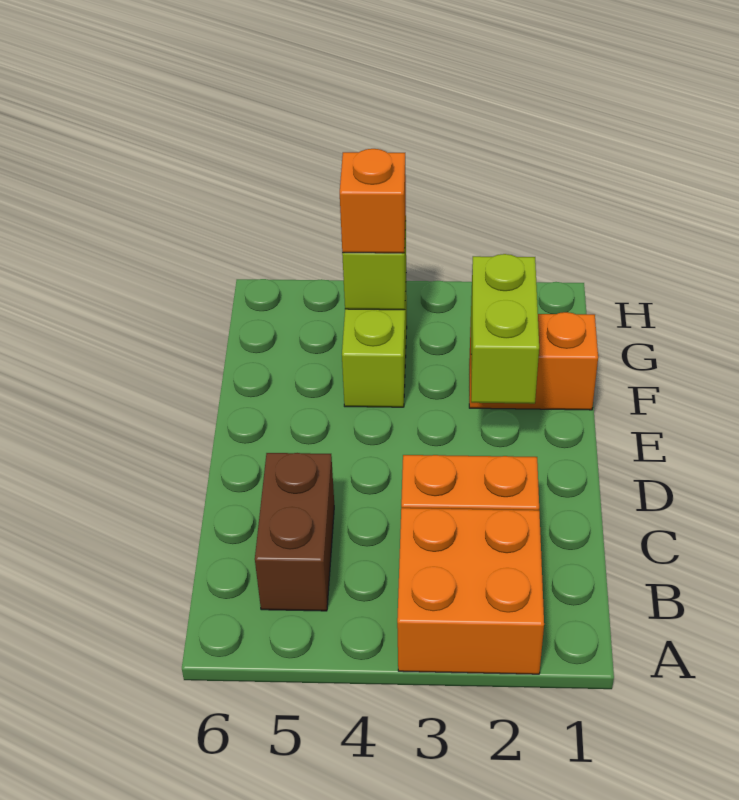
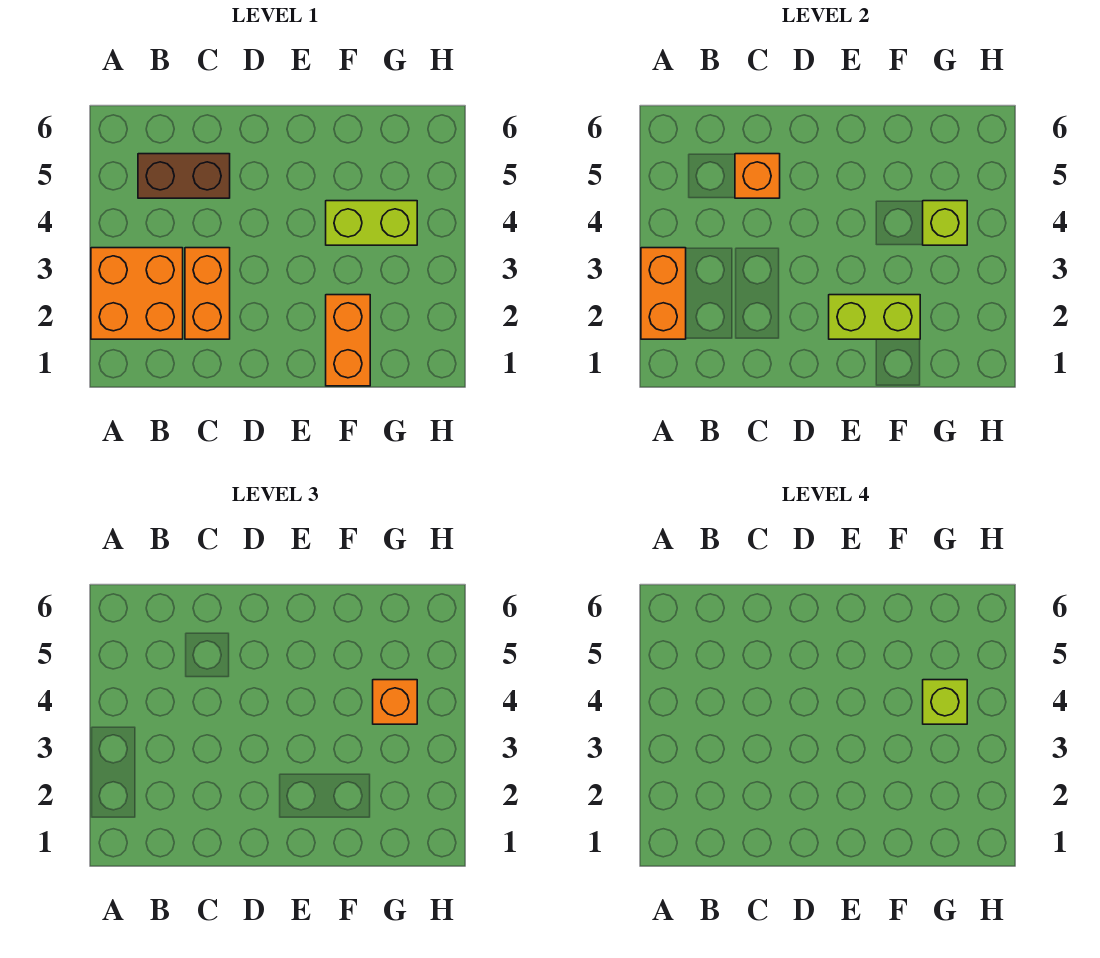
none -> orange 1x2 brick [641,248,686,339]
none -> orange 1x1 brick [735,154,780,198]
none -> lime 1x1 brick [923,680,967,724]

